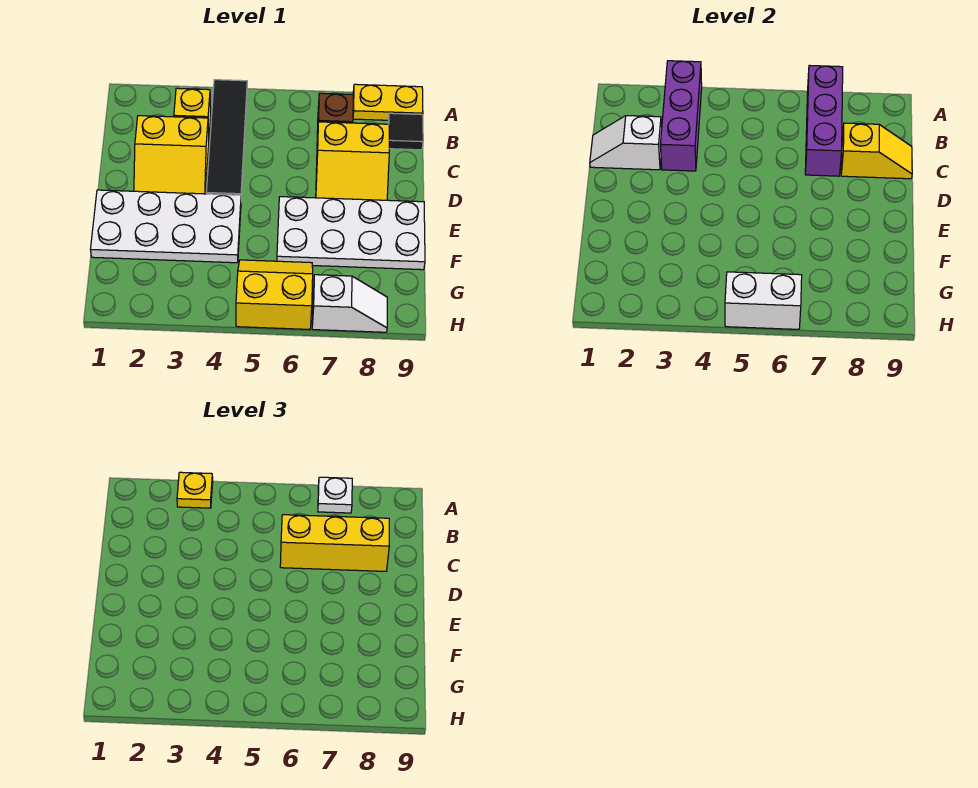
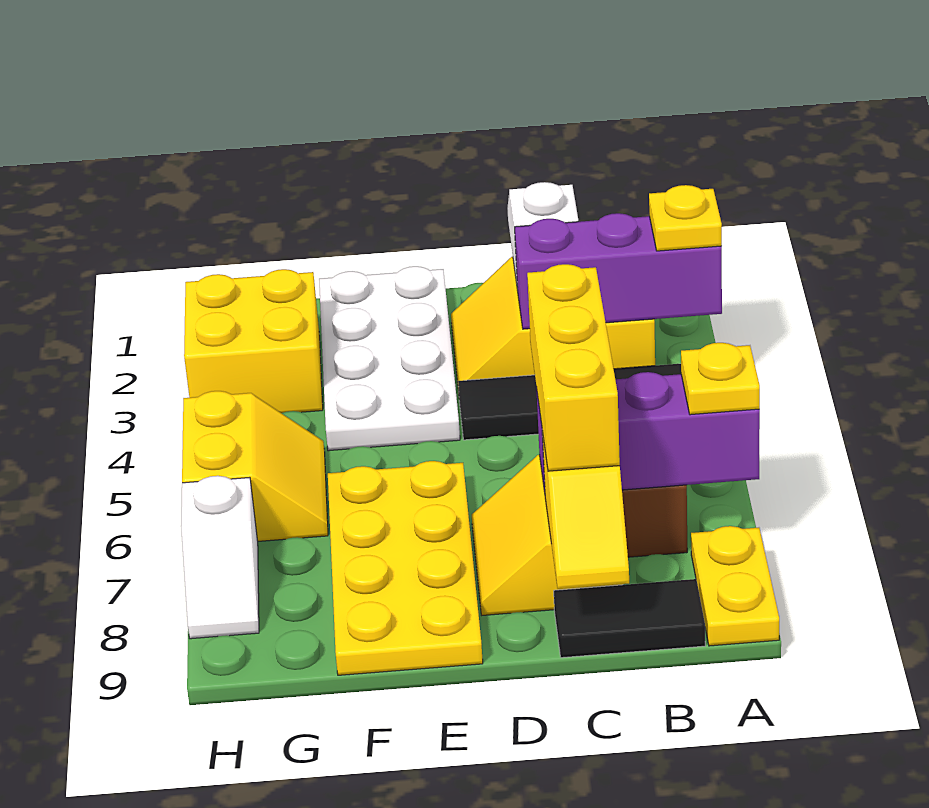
white 1x1 plate [318,477,352,513] -> yellow 1x1 plate [681,343,760,415]
black 1x1 tile [388,113,423,150] -> black 1x2 tile [554,579,705,658]
white 2x4 plate [277,197,425,270] -> yellow 2x4 plate [328,461,483,675]
none -> yellow 2x2 brick [184,269,323,413]
white 1x2 brick [725,272,802,329] -> none

